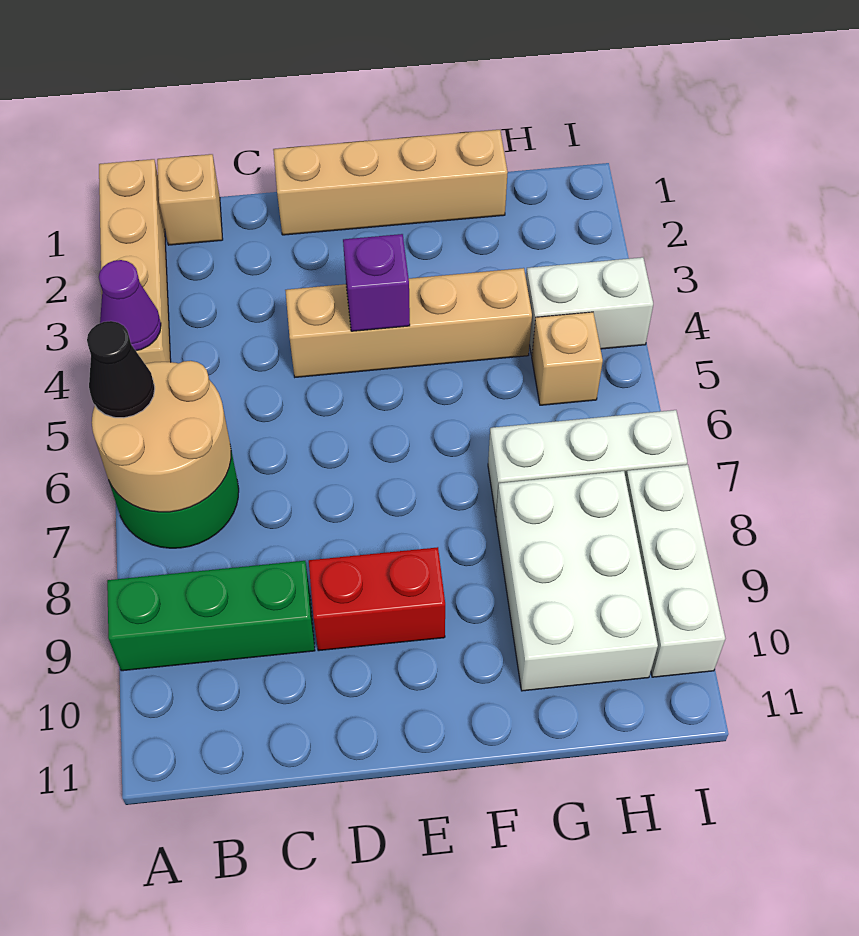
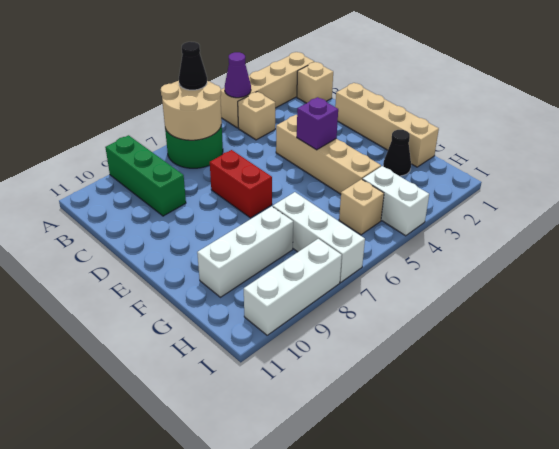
none -> tan 1x1 brick [238,92,275,140]
red 1x2 brick [309,547,445,651] -> red 1x2 brick moved to [210,150,272,218]
none -> black 1x1 cone [383,130,411,176]
white 2x3 brick [496,471,658,691] -> white 1x3 brick [197,206,293,297]

